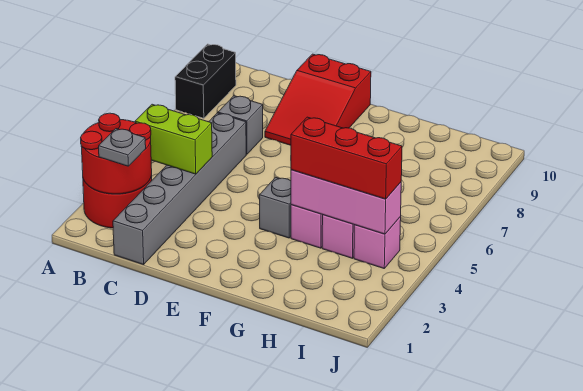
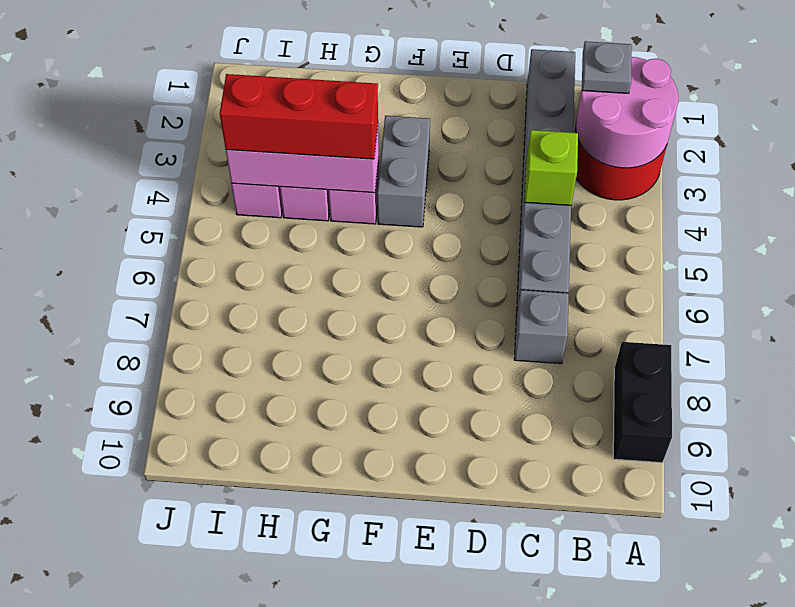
red 2x2 round brick [81,113,152,194] -> pink 2x2 round brick [576,57,678,168]
lime 1x2 brick [135,104,212,174] -> lime 1x1 brick [524,130,578,205]
red 2x3 slope [265,54,371,145] -> none
grey 1x1 brick [259,177,291,238] -> grey 1x2 brick [377,116,430,227]

